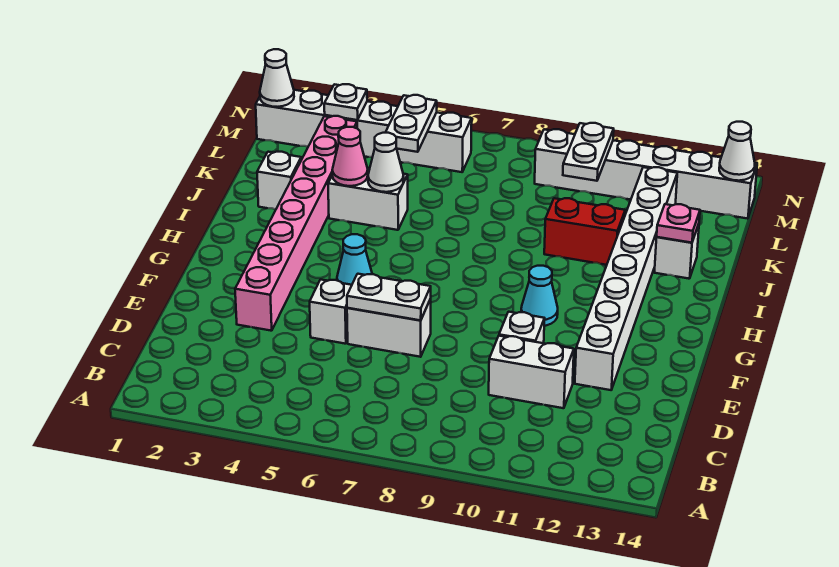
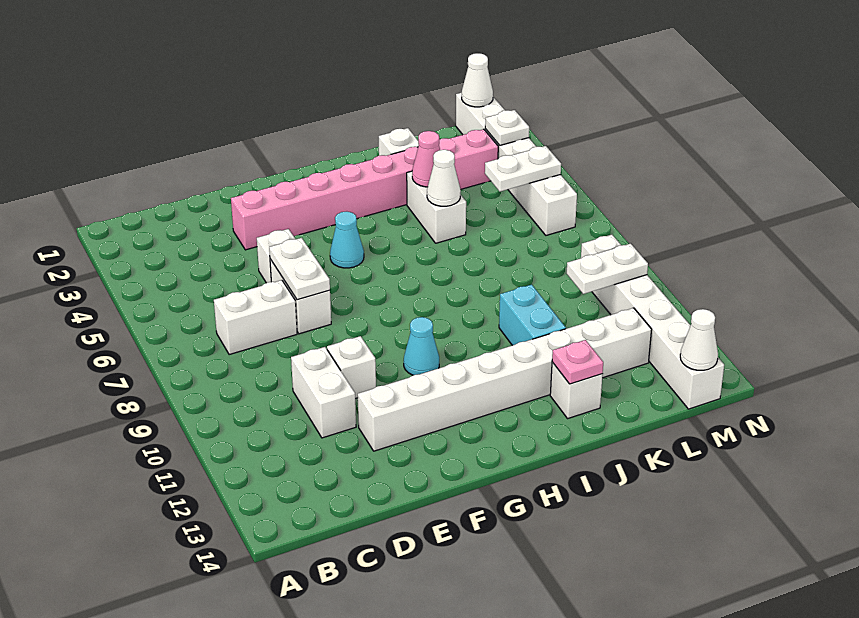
none -> white 1x2 brick [214,280,297,355]
red 1x2 brick [544,198,625,265] -> cyan 1x2 brick [499,284,566,345]

